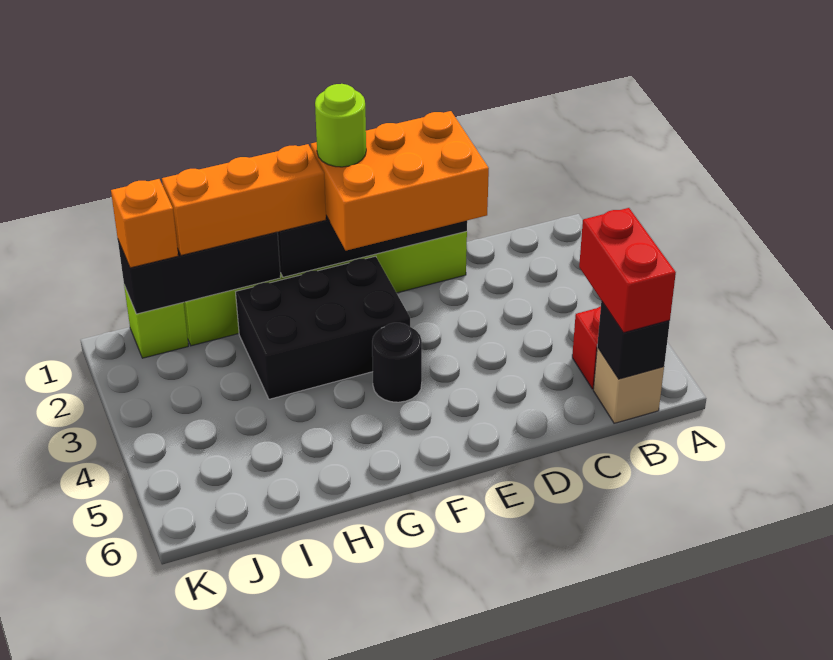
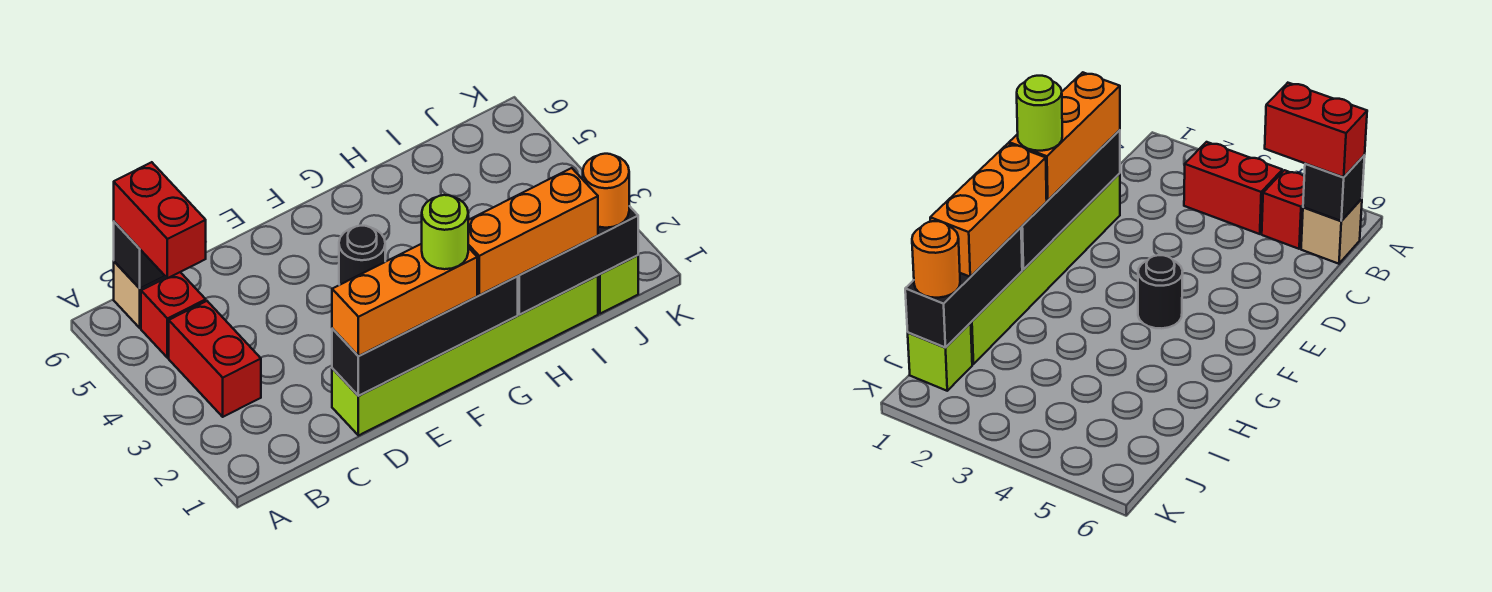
none -> red 1x2 brick [169,301,261,417]
orange 2x3 brick [311,111,489,251] -> orange 1x3 brick [332,244,477,356]
black 2x3 brick [236,256,410,399] -> none
orange 1x1 brick [111,179,178,268] -> orange 1x1 round brick [583,154,629,228]

